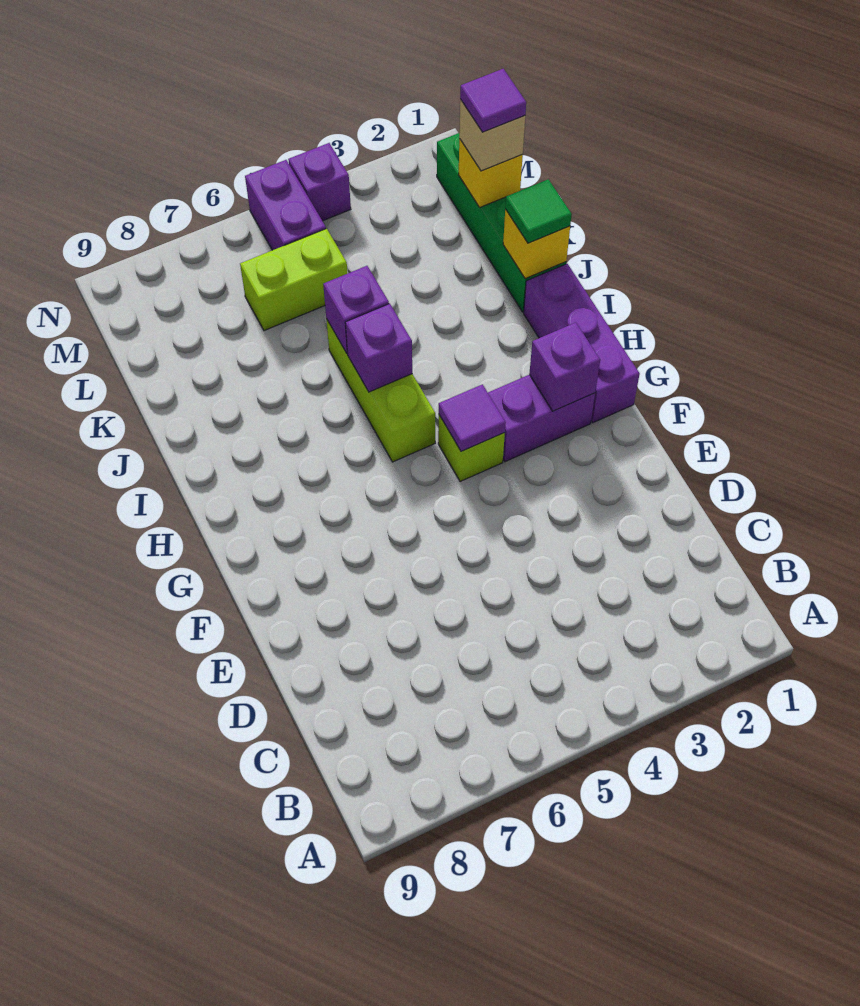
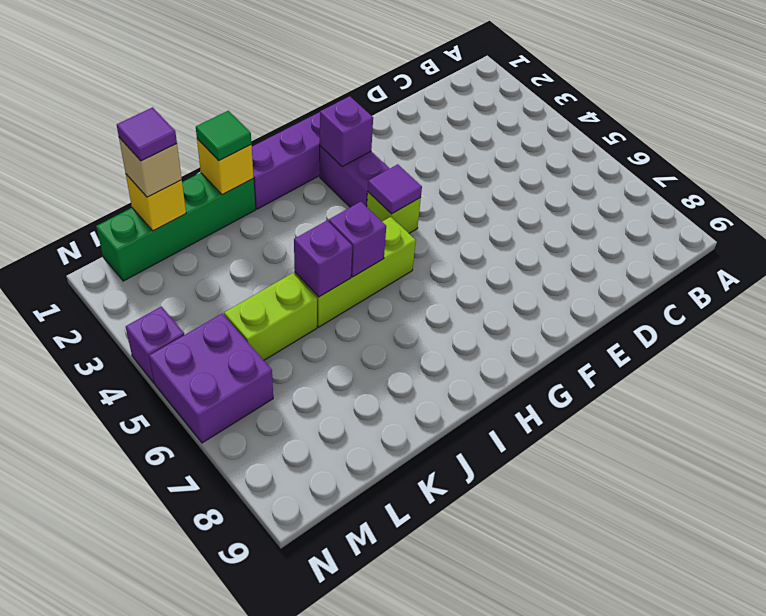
lime 1x2 brick [240,229,347,331] -> lime 1x2 brick turned to [224,273,317,360]
purple 1x2 brick [245,160,326,250] -> purple 2x2 brick [149,314,273,443]

